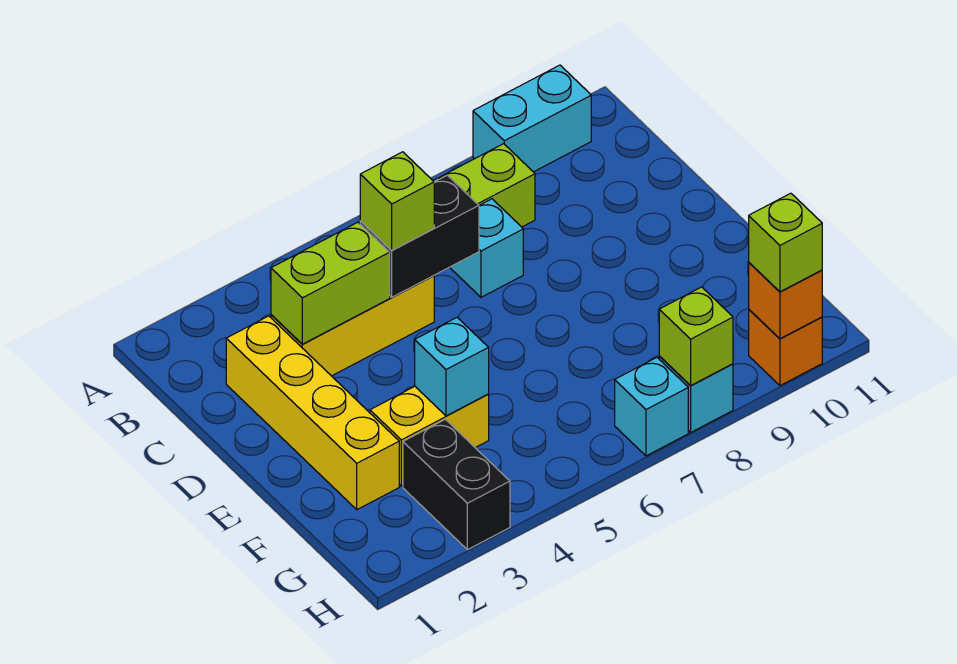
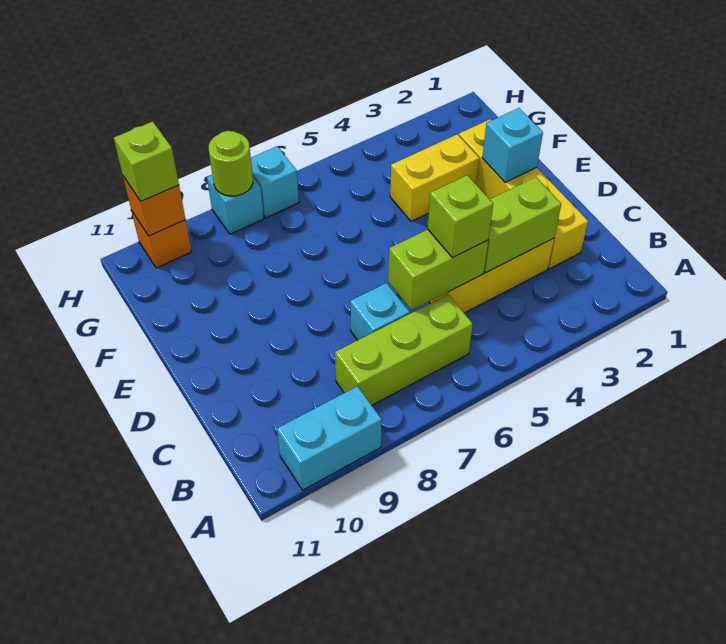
black 1x2 brick [360,175,479,297] -> lime 1x2 brick [388,229,488,310]
cyan 1x1 brick [415,318,489,416] -> cyan 1x1 brick moved to [482,108,543,182]
black 1x2 brick [403,419,510,550] -> none
lime 1x1 brick [659,287,733,386] -> lime 1x1 round brick [209,131,253,196]

